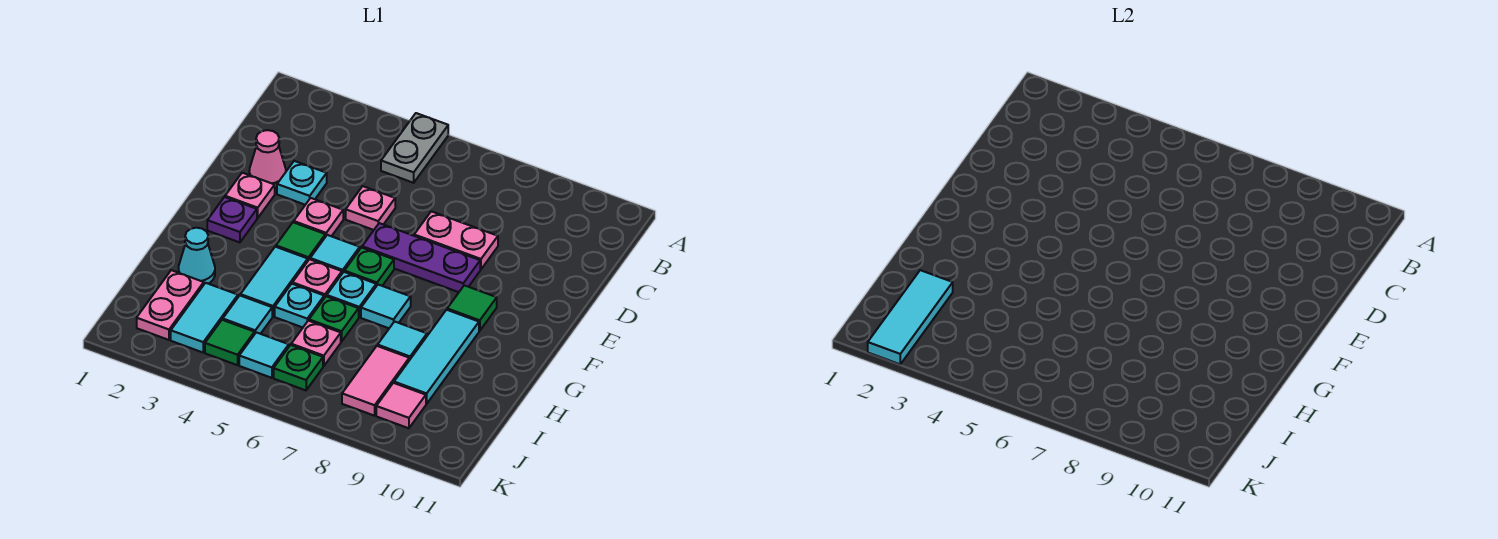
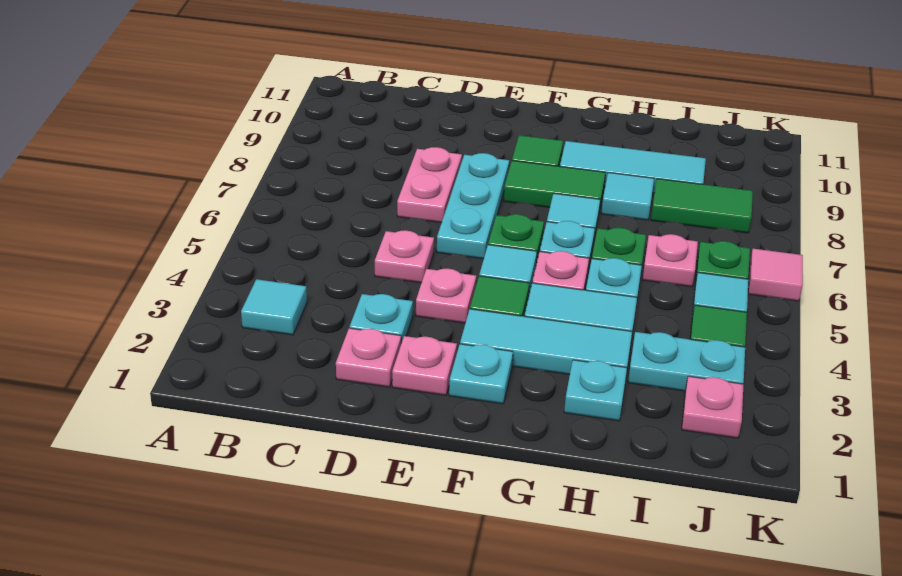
grey 1x2 plate [381,113,448,183] -> none
pink 1x1 cone [249,130,286,188] -> pink 1x1 plate [336,328,401,387]
purple 1x3 plate [362,223,480,292] -> cyan 1x3 plate [437,153,509,259]
purple 1x1 plate [207,197,257,242] -> cyan 1x1 plate [449,344,513,404]
none -> green 1x2 tile [504,161,605,210]
cyan 1x1 cone [179,228,215,284] -> cyan 1x1 plate [564,360,627,421]
pink 1x2 plate [137,270,204,340] -> pink 1x1 plate [682,376,744,438]
cyan 1x3 tile [868,270,953,364] -> cyan 1x3 tile moved to [460,309,632,375]
cyan 1x2 tile [171,283,238,352] -> cyan 1x2 plate [628,332,745,391]
cyan 1x1 tile [223,296,272,334] -> cyan 1x1 tile moved to [241,279,307,335]
pink 1x2 tile [342,346,409,416] -> green 1x2 tile [651,179,753,233]
pink 1x1 tile [376,383,426,428] -> pink 1x1 tile moved to [748,249,803,301]

